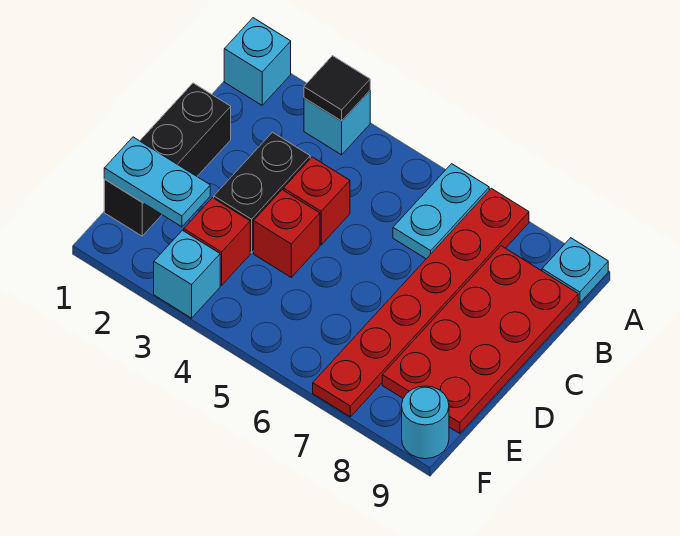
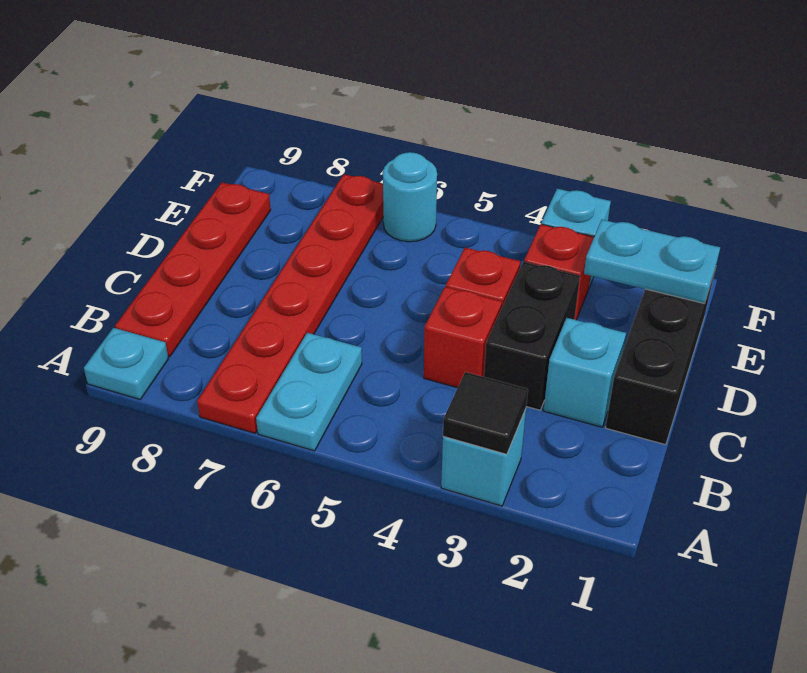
cyan 1x1 brick [224,18,291,105] -> cyan 1x1 brick moved to [543,318,626,427]
red 2x4 plate [382,246,578,434] -> red 1x4 plate [115,183,271,357]
cyan 1x1 round brick [402,386,449,459] -> cyan 1x1 round brick moved to [383,152,437,242]

